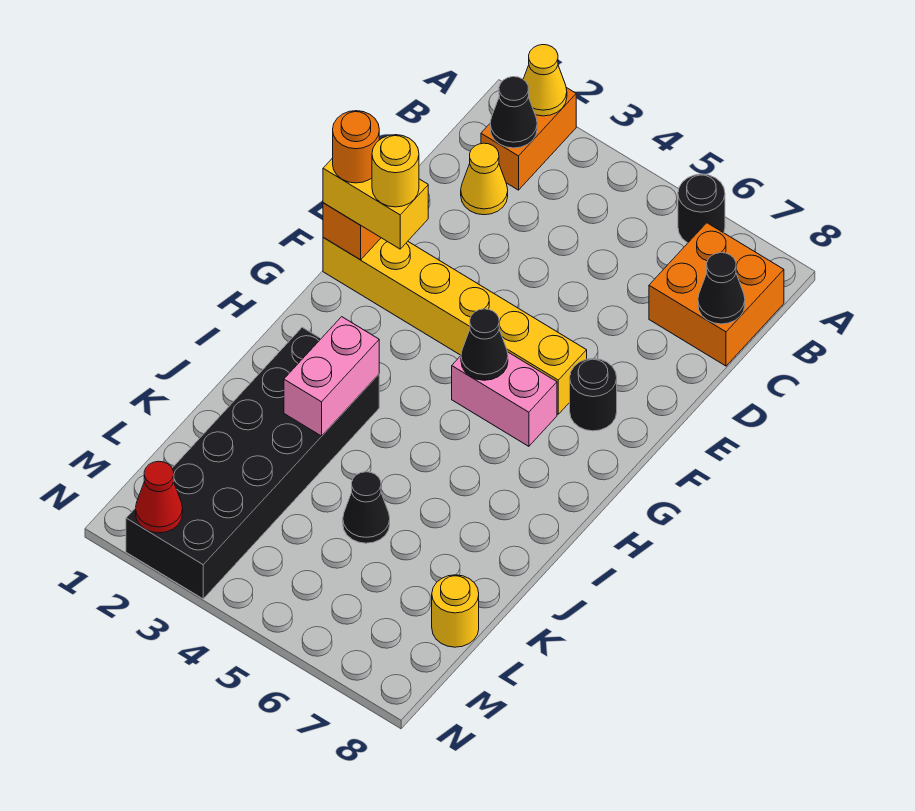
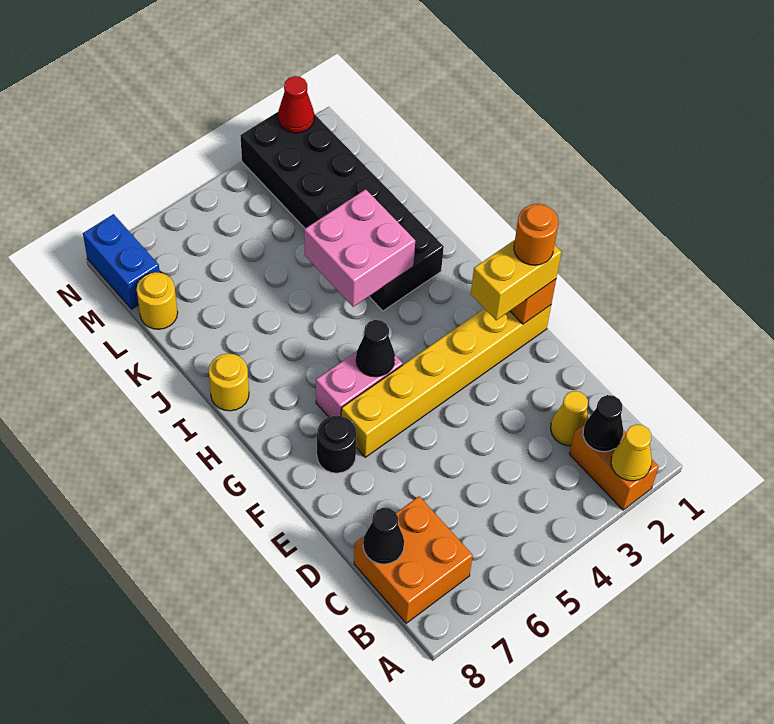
black 1x1 round brick [678,174,725,243] -> none
yellow 1x1 round brick [372,135,419,207] -> yellow 1x1 round brick moved to [209,354,249,411]
pink 1x2 brick [284,317,379,436] -> pink 2x2 brick [304,189,415,307]
black 1x1 cone [343,472,390,543] -> none
none -> blue 1x2 brick [83,214,160,309]

